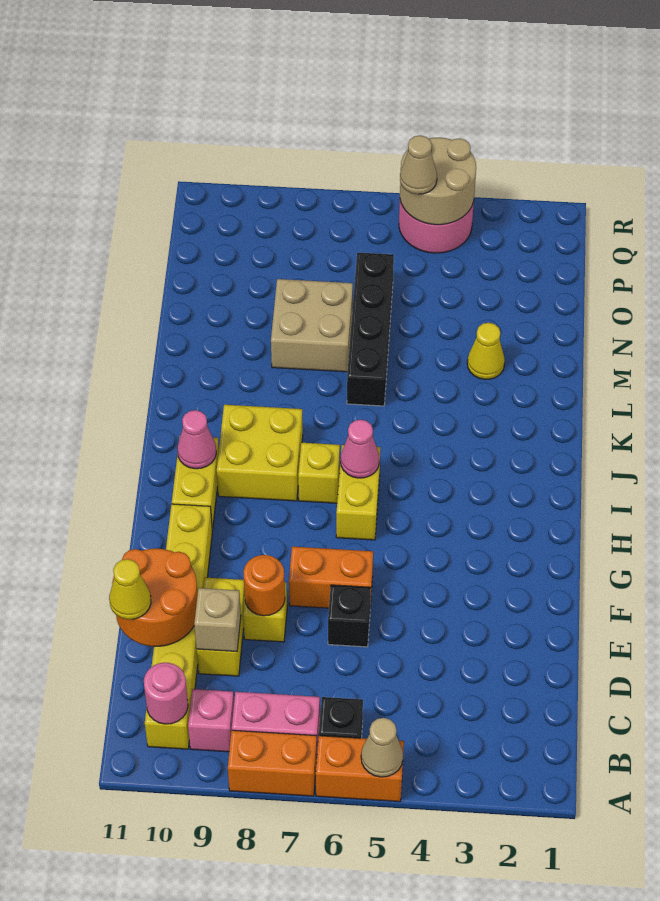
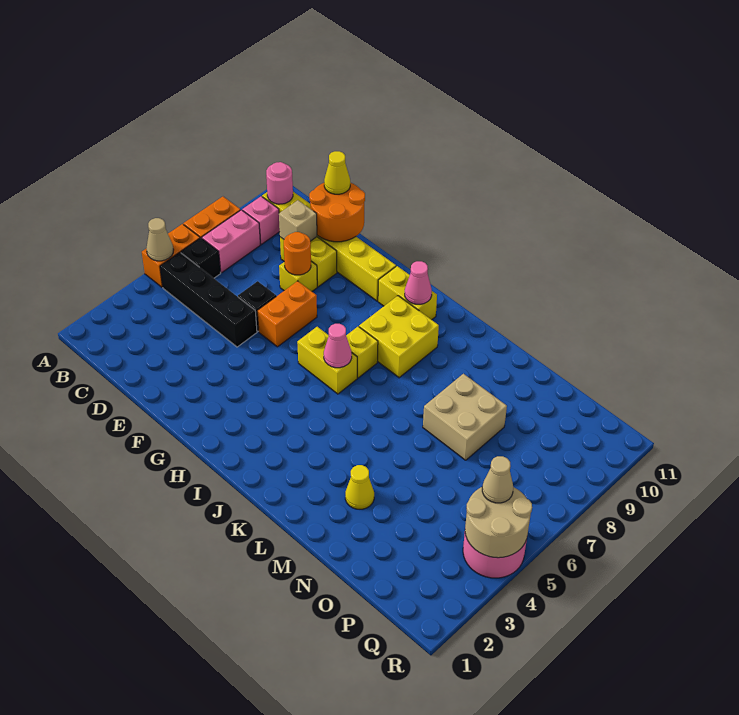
black 1x4 brick [347,253,394,406] -> black 1x4 brick moved to [160,253,257,347]

